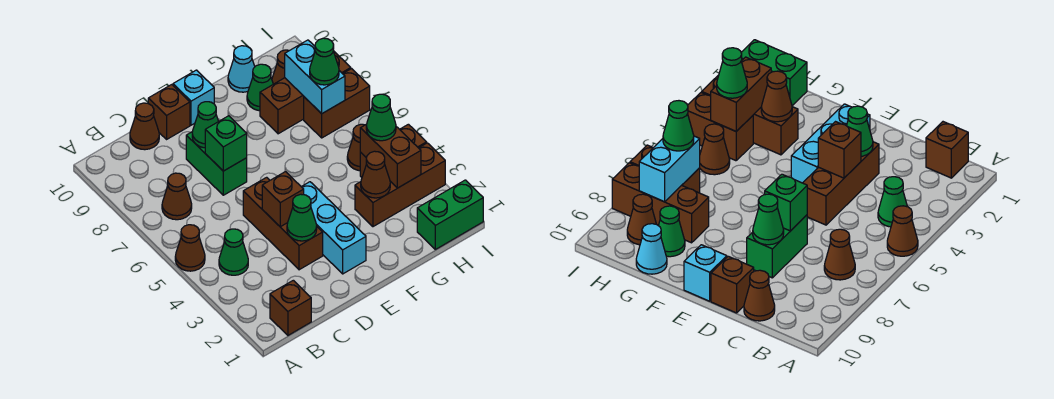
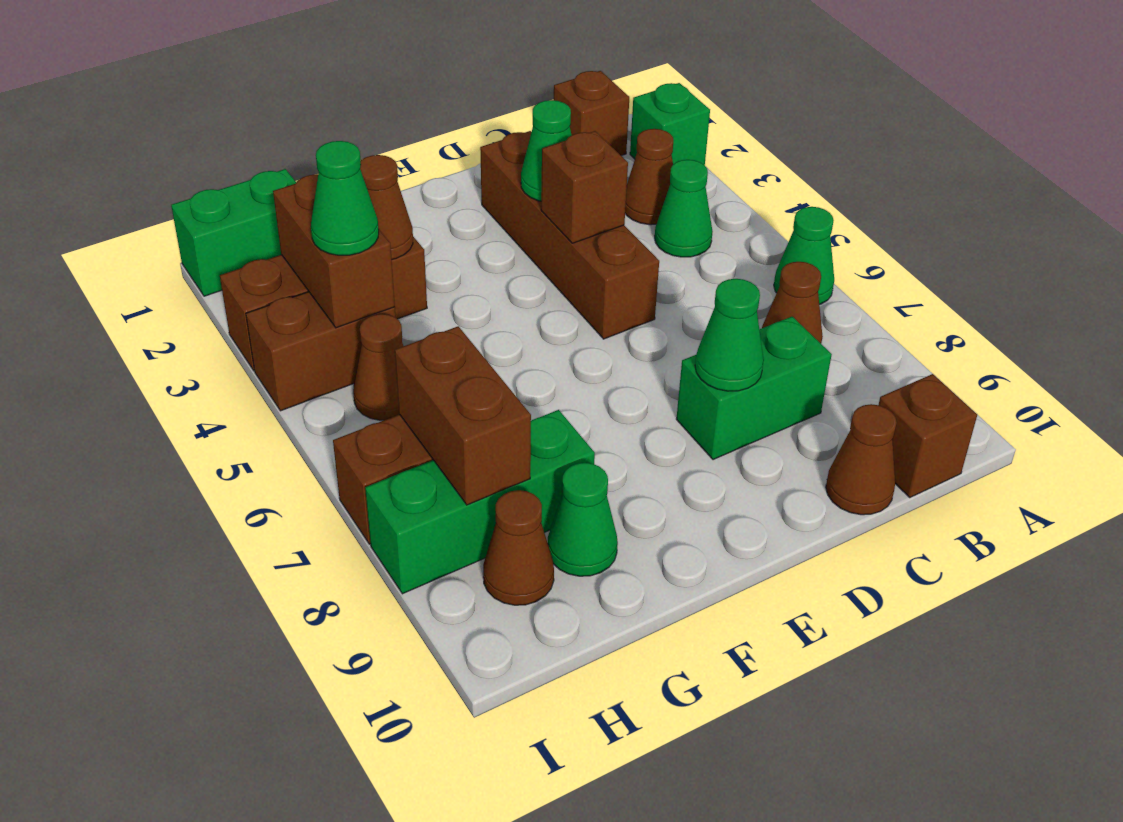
brown 1x1 cone [175,225,205,271] -> brown 1x1 cone moved to [625,129,673,225]
brown 1x3 brick [243,177,323,270] -> brown 1x4 brick [480,131,659,339]
green 1x2 brick [186,132,247,195] -> green 1x2 brick turned to [676,317,832,460]
green 1x1 brick [205,116,247,171] -> green 1x1 brick moved to [630,83,710,165]
brown 1x1 brick [148,85,190,139] -> brown 1x1 brick moved to [879,374,977,497]
cyan 1x3 brick [302,182,366,274] -> none
cyan 1x1 brick [173,70,214,125] -> none
brown 1x3 brick [260,52,351,134] -> green 1x3 brick [365,410,595,594]
cyan 1x1 cone [228,46,255,92] -> none
cyan 1x2 brick [285,40,345,114] -> brown 1x2 brick [395,326,531,505]
green 1x1 cone [310,38,339,85] -> green 1x1 cone moved to [774,207,834,305]

